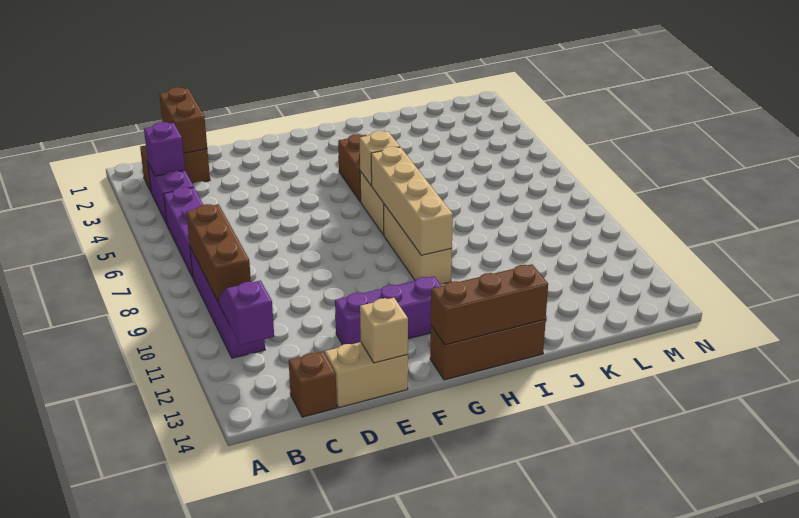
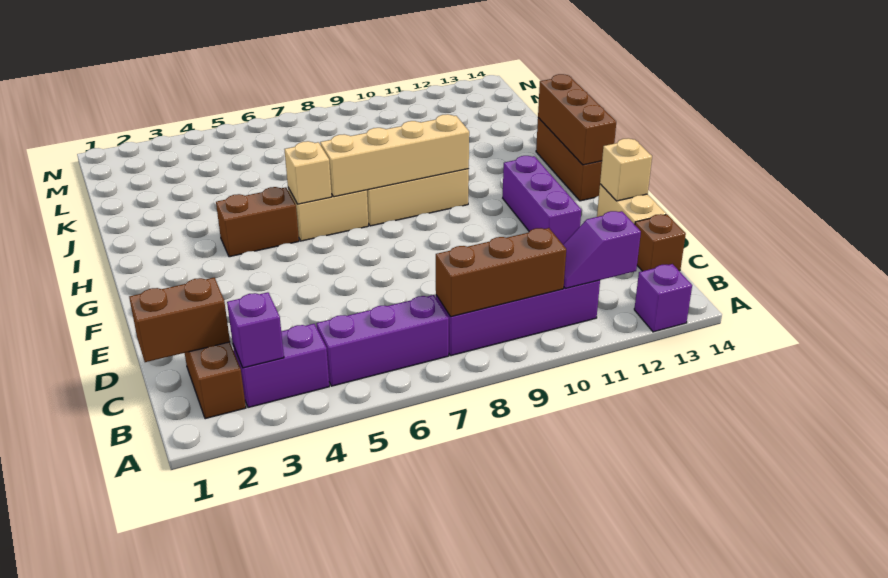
none -> purple 1x1 brick [634,264,692,332]

